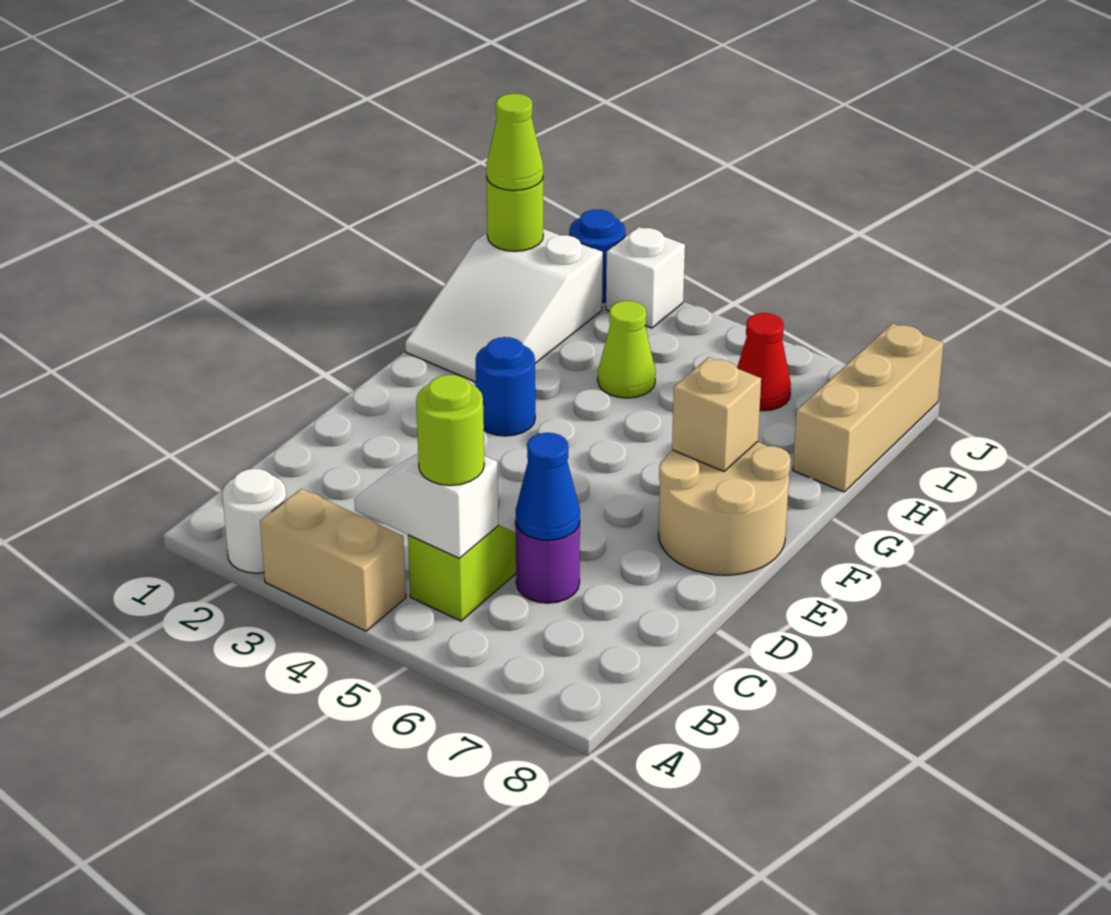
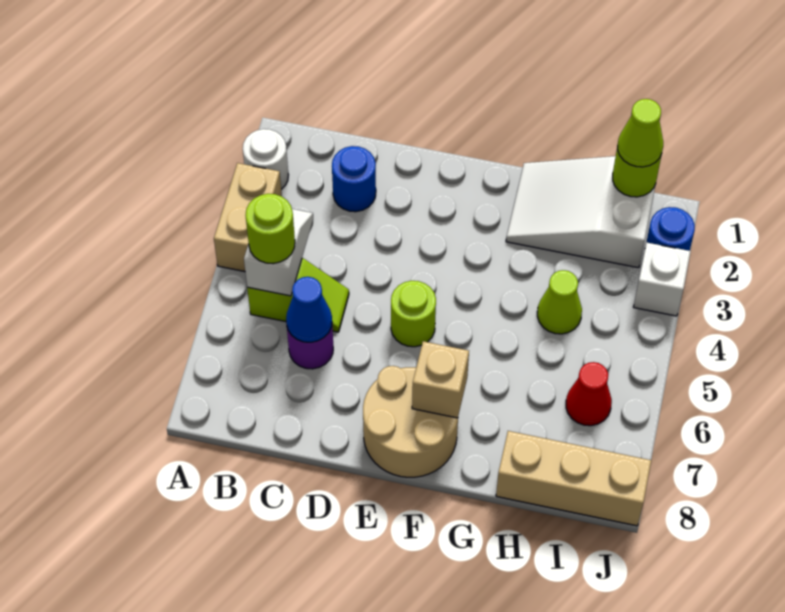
none -> lime 1x1 round brick [391,281,436,347]
blue 1x1 round brick [476,337,535,436] -> blue 1x1 round brick moved to [332,146,376,212]

